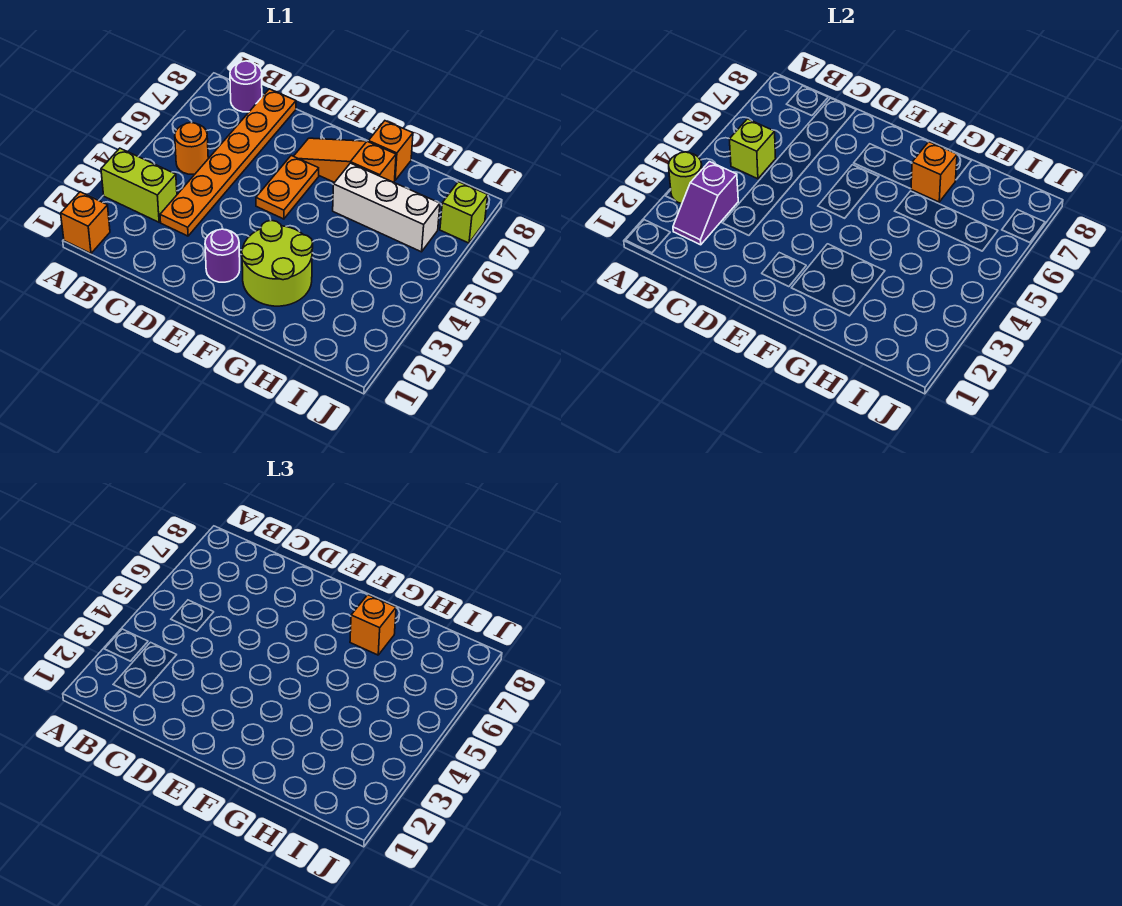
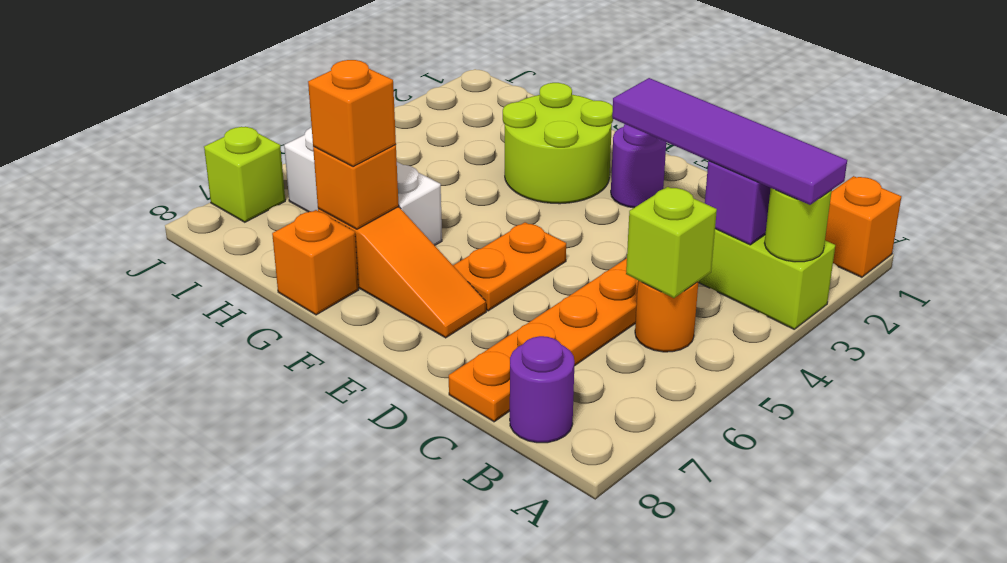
none -> purple 1x4 tile [612,78,847,205]

